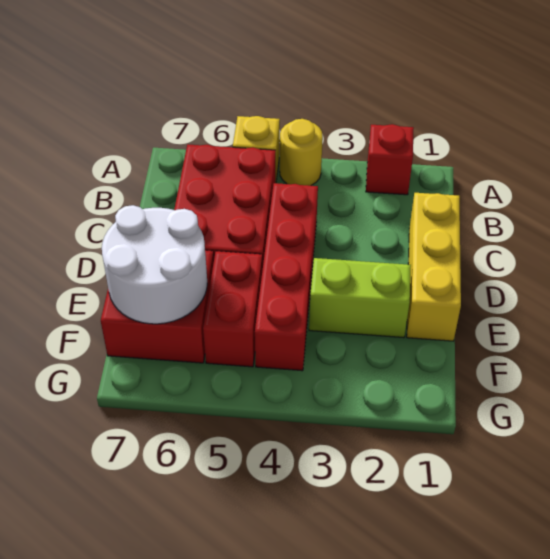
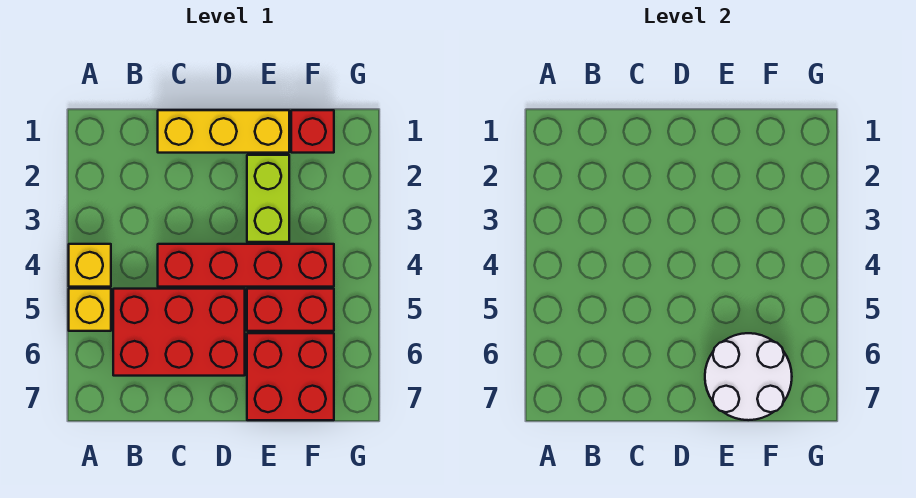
red 1x1 brick [366,124,414,195] -> red 1x1 brick moved to [291,110,334,153]
yellow 1x1 round brick [279,119,323,186] -> yellow 1x1 brick [69,244,111,287]

